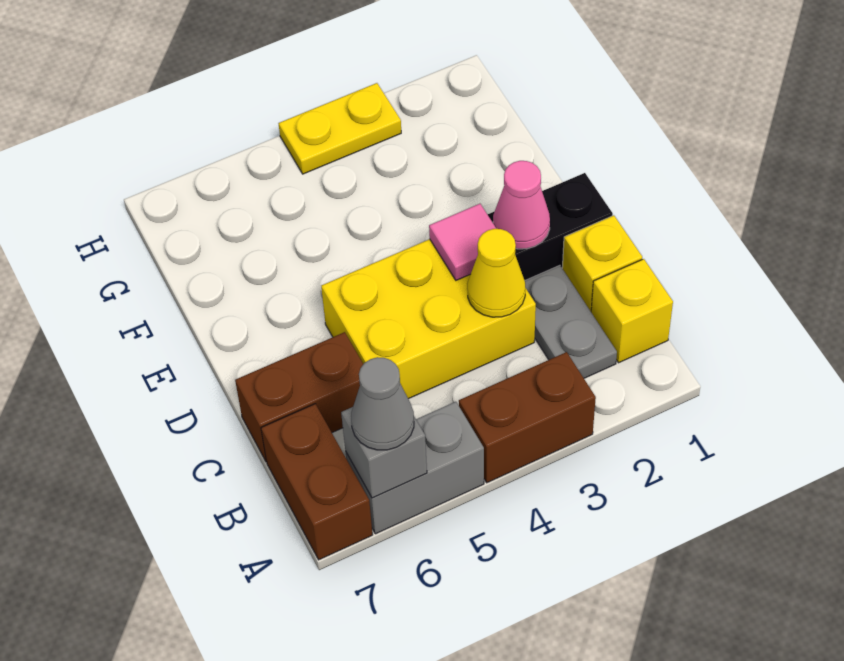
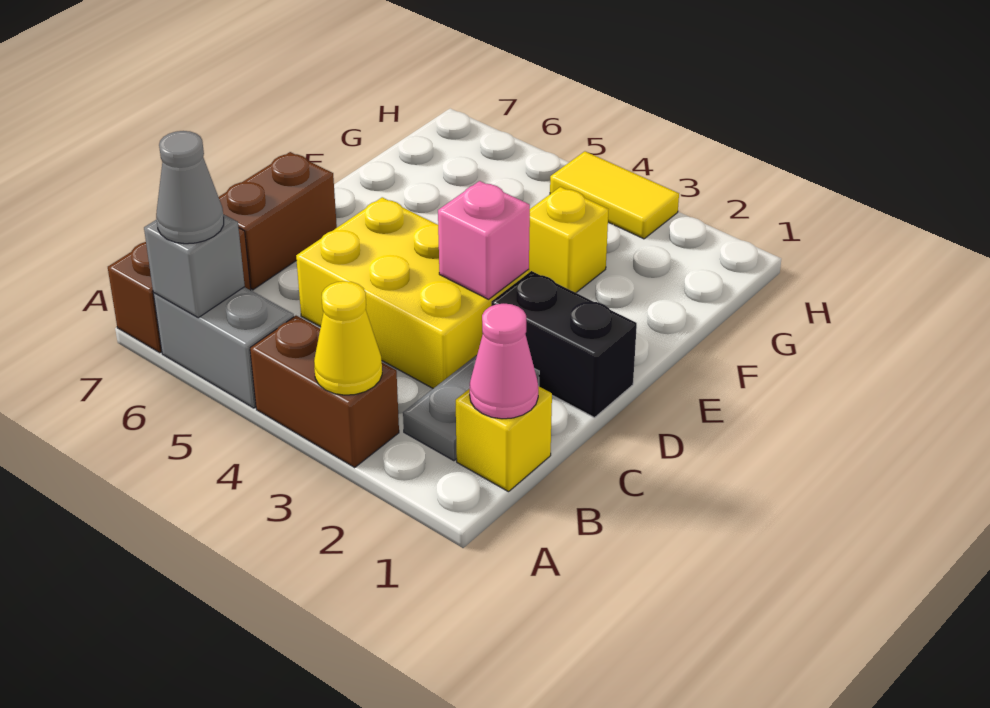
yellow 1x1 brick [562,215,642,311] -> yellow 1x1 brick moved to [529,187,609,293]
yellow 1x1 cone [467,229,525,317] -> yellow 1x1 cone moved to [314,281,382,395]
brown 1x2 brick [235,332,363,462] -> brown 1x2 brick turned to [219,152,337,290]
pink 1x1 cone [493,161,550,249] -> pink 1x1 cone moved to [470,304,538,419]
pink 1x1 tile [429,204,496,280] -> pink 1x1 brick [438,181,530,299]
yellow 1x2 plate [279,83,401,174] -> yellow 1x2 tile [550,151,679,239]

